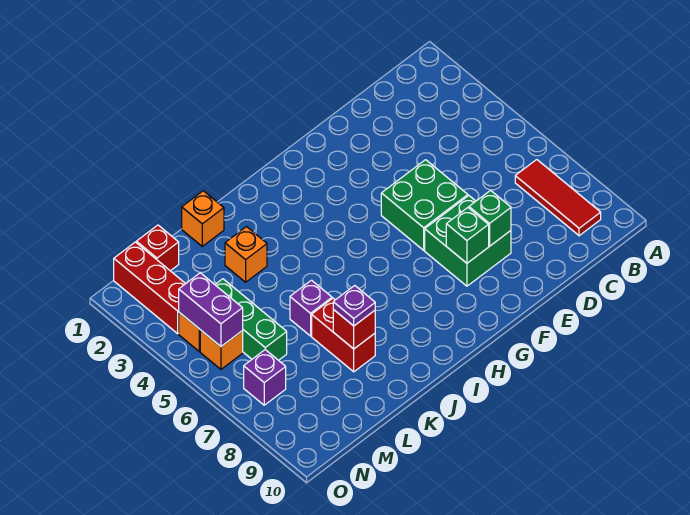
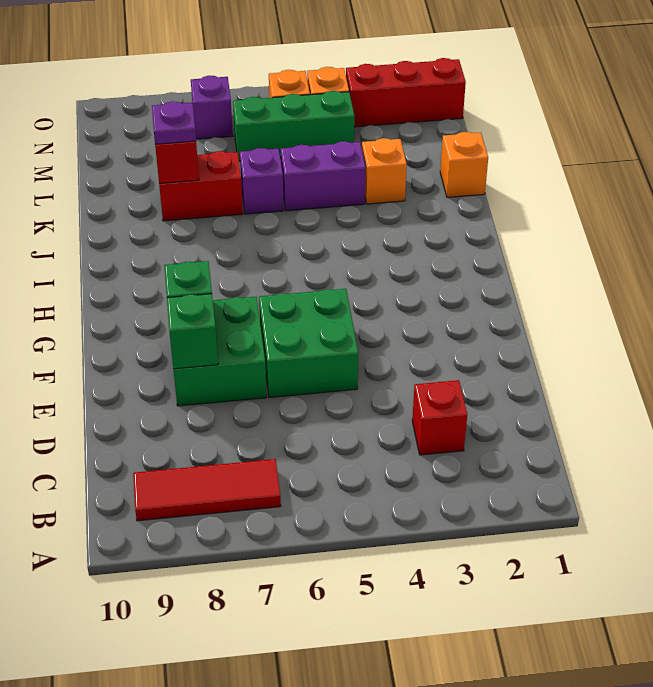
red 1x1 brick [136,225,179,271] -> red 1x1 brick moved to [412,380,467,455]
purple 1x2 brick [179,273,243,346] -> purple 1x2 brick moved to [281,141,366,211]

